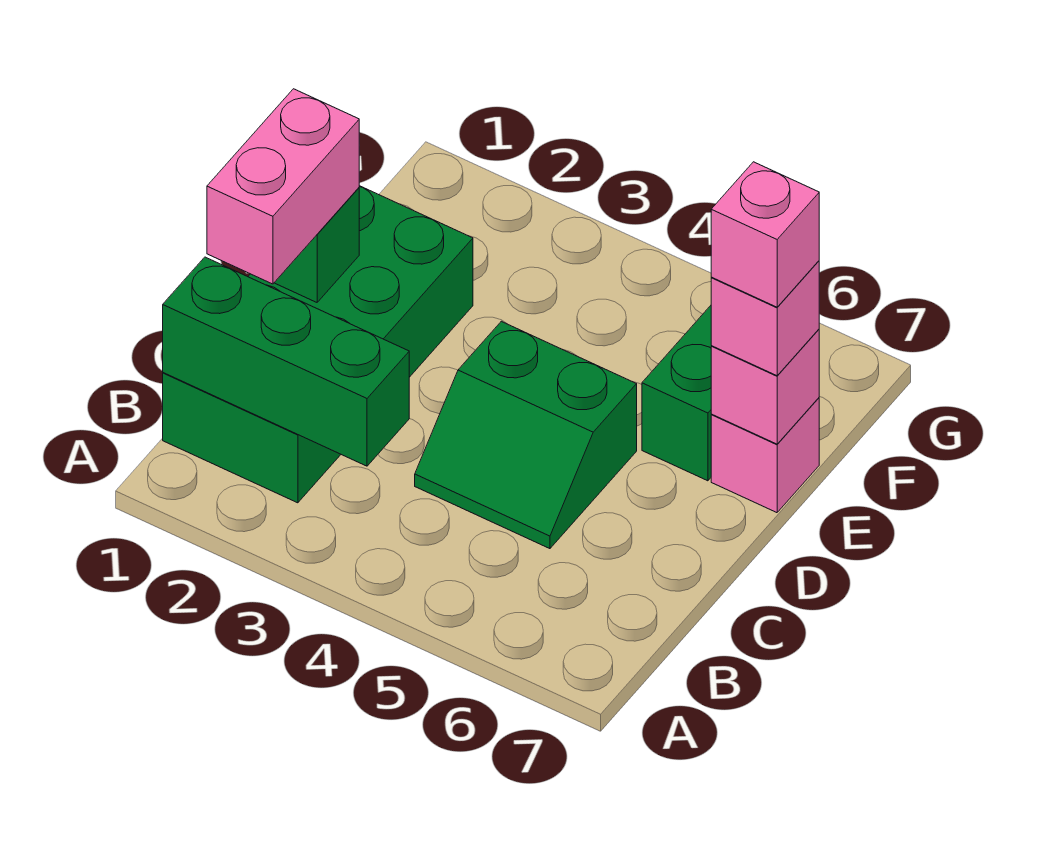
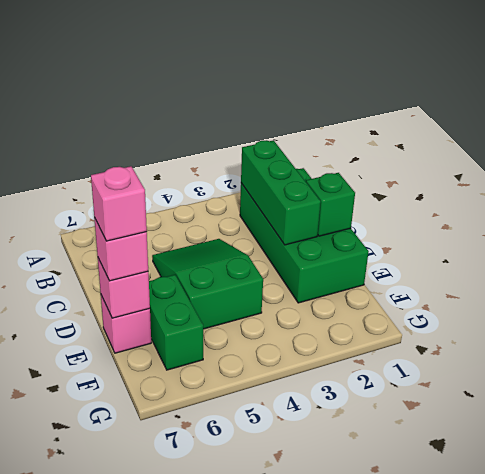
green 1x3 brick [163,257,409,466] -> green 1x3 brick turned to [241,140,321,245]
pink 1x2 brick [207,89,359,284] -> none
green 2x2 slope [415,321,637,549] -> green 2x3 slope [152,239,263,329]

